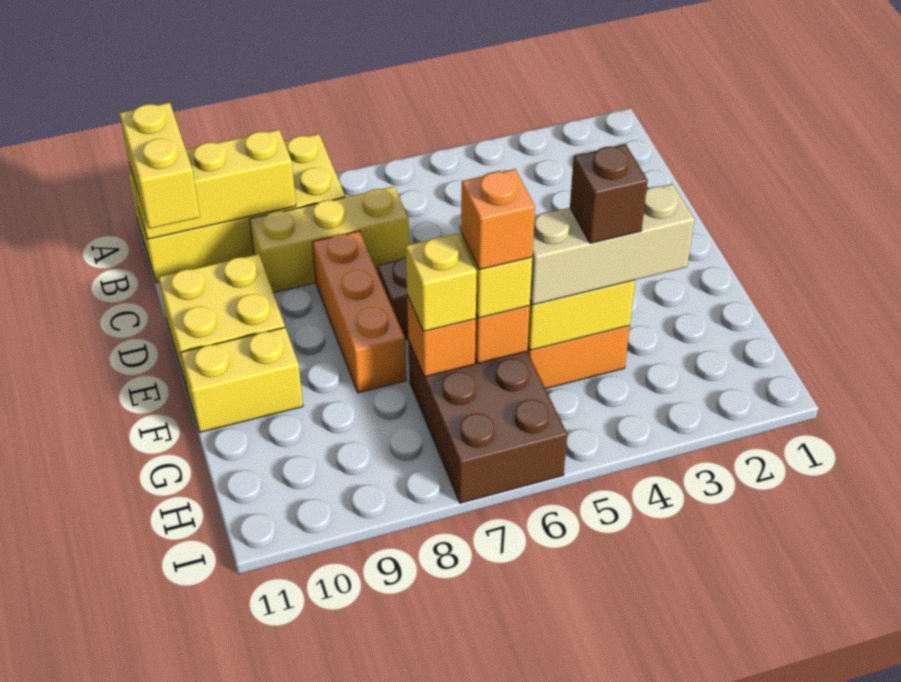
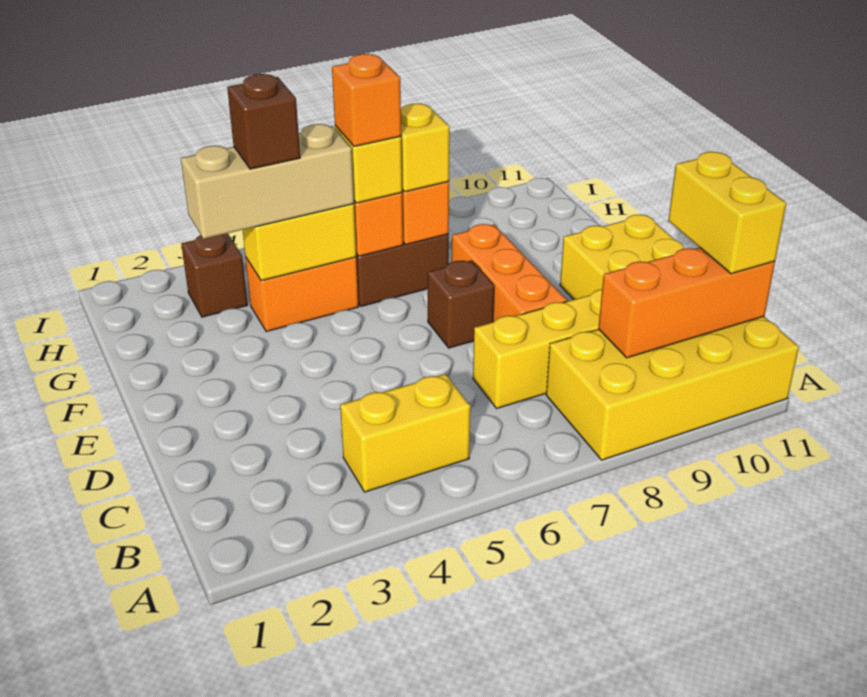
yellow 1x3 brick [130,130,296,239] -> orange 1x3 brick [598,248,775,358]
yellow 1x2 brick [180,327,303,432] -> yellow 1x2 brick moved to [340,374,470,492]
none -> brown 1x1 brick [181,233,248,317]

